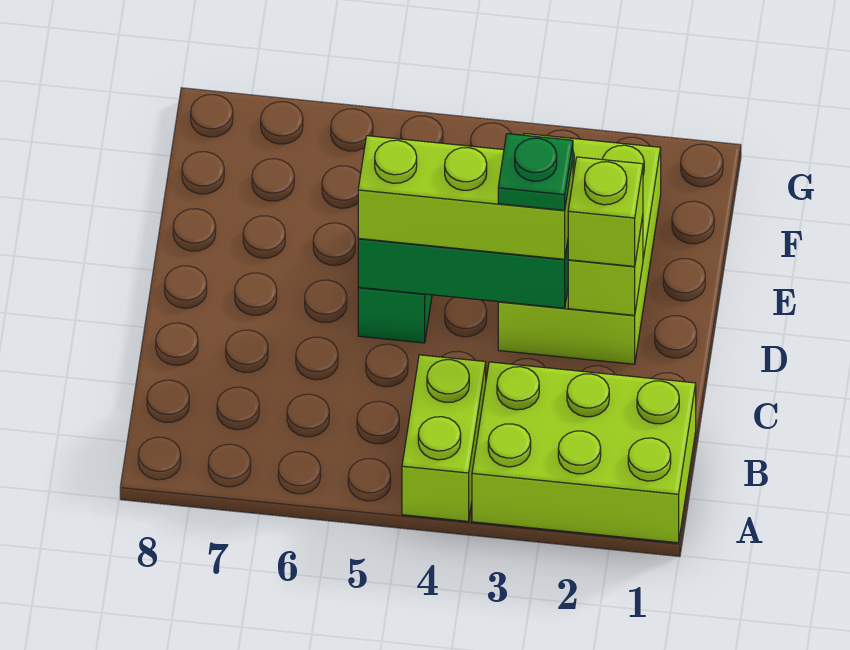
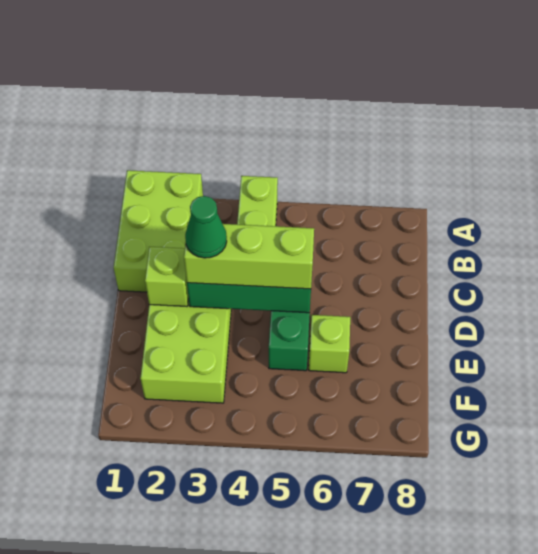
lime 2x3 brick [472,362,696,543] -> lime 2x3 brick turned to [114,170,203,292]
lime 1x1 brick [568,157,643,266] -> lime 1x1 brick moved to [309,315,350,373]
green 1x1 plate [498,134,573,210] -> green 1x1 cone [185,196,227,258]

